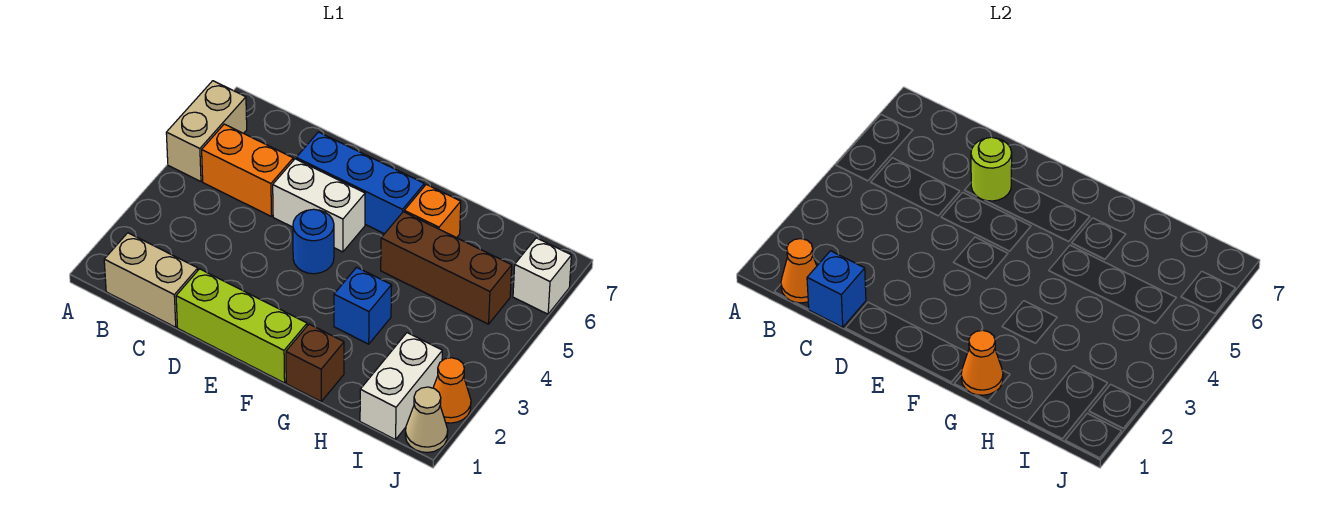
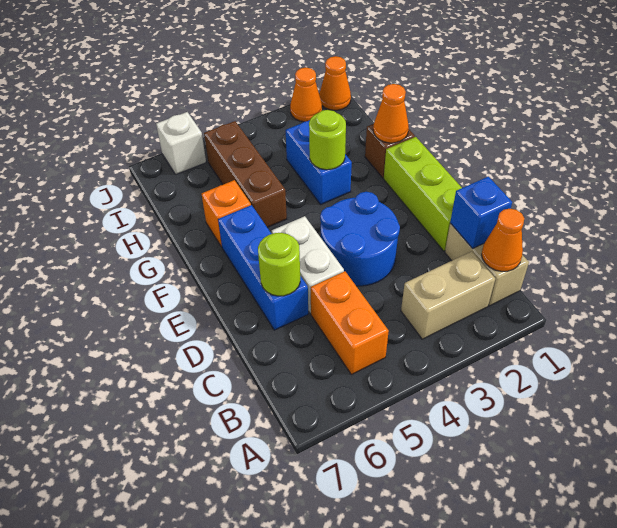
tan 1x2 brick [166,81,247,182] -> tan 1x2 brick moved to [401,251,495,339]
blue 1x1 round brick [293,209,334,274] -> blue 2x2 round brick [320,192,400,286]
blue 1x1 brick [334,267,392,344] -> blue 1x2 brick [286,120,352,204]
none -> lime 1x1 round brick [309,110,346,170]
white 1x2 brick [360,333,442,440] -> none
tan 1x1 cone [405,387,448,452] -> orange 1x1 cone [319,56,351,110]

